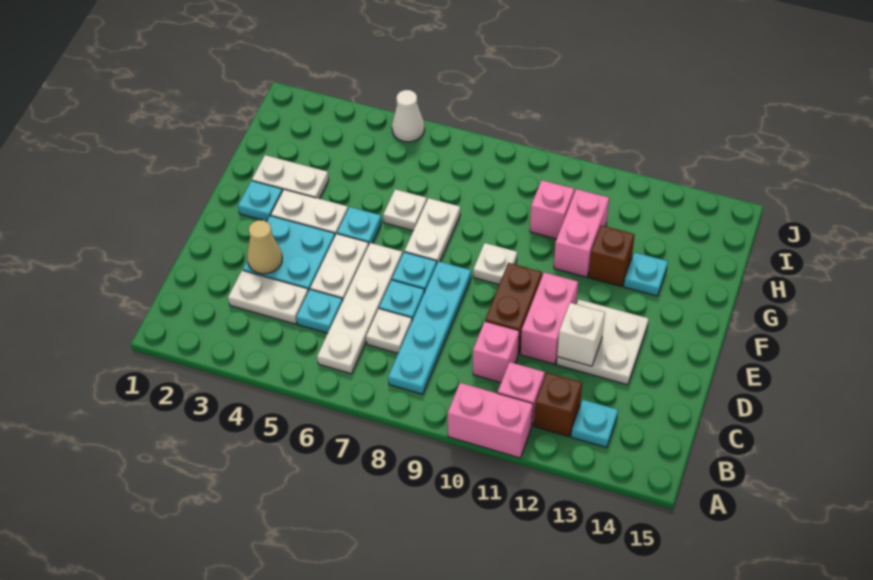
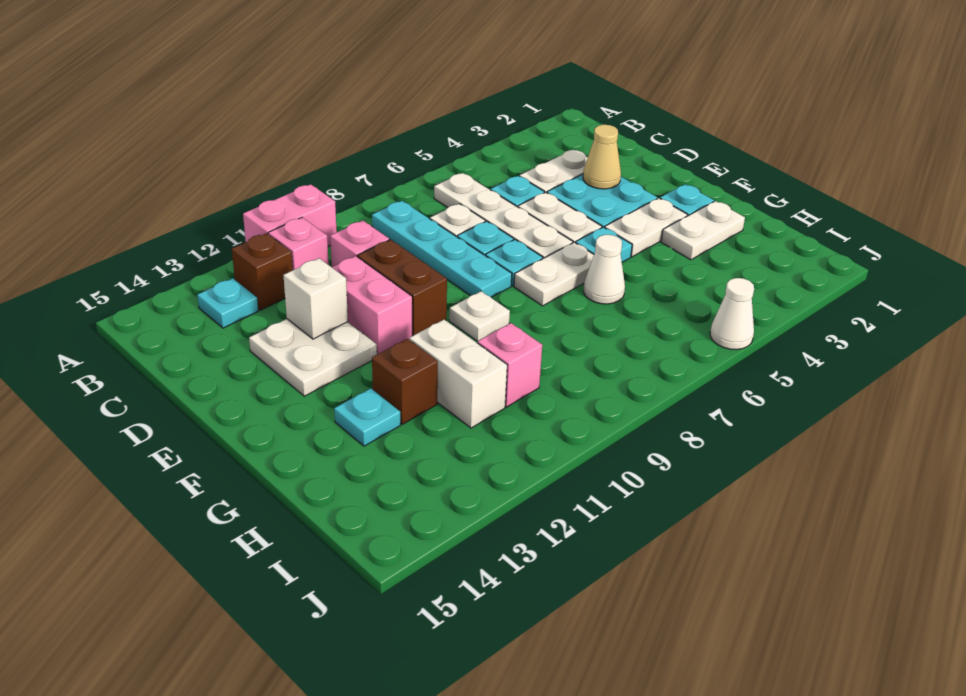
white 1x2 plate [405,198,460,263] -> white 1x2 plate turned to [514,242,594,306]
white 1x1 plate [383,189,427,231] -> white 1x1 cone [584,235,625,304]
pink 1x2 brick [554,189,609,277] -> white 1x2 brick [410,320,507,428]

